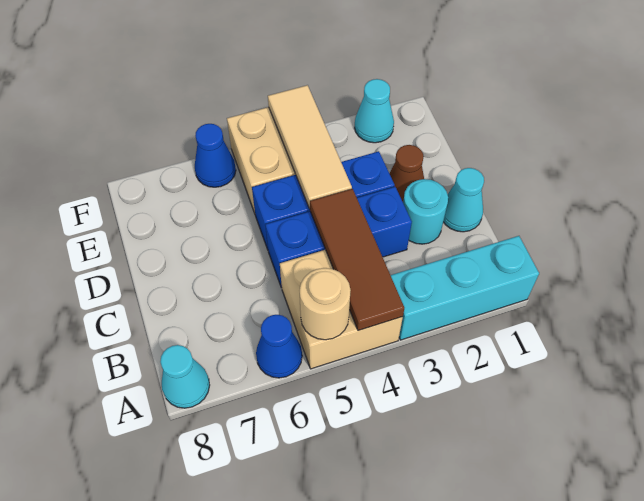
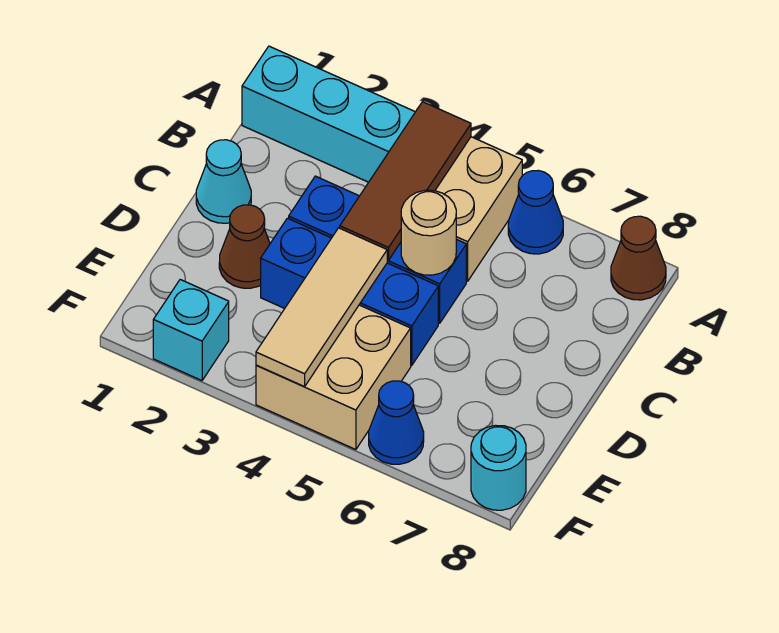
tan 1x1 round brick [300,268,351,340] -> tan 1x1 round brick moved to [401,190,456,275]
cyan 1x1 cone [160,345,210,408] -> brown 1x1 cone [611,216,666,300]
cyan 1x1 round brick [403,179,448,244] -> cyan 1x1 round brick moved to [471,425,526,510]
cyan 1x1 cone [355,79,394,143] -> cyan 1x1 brick [153,280,229,381]

